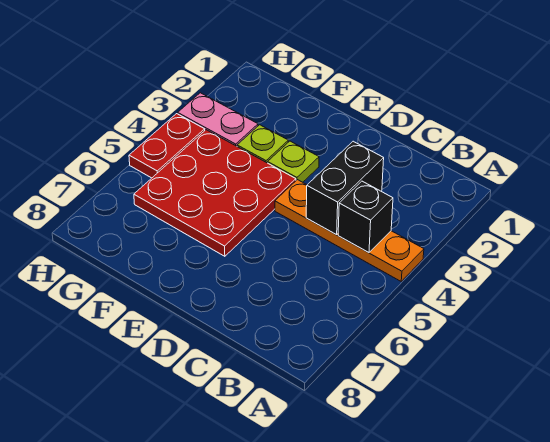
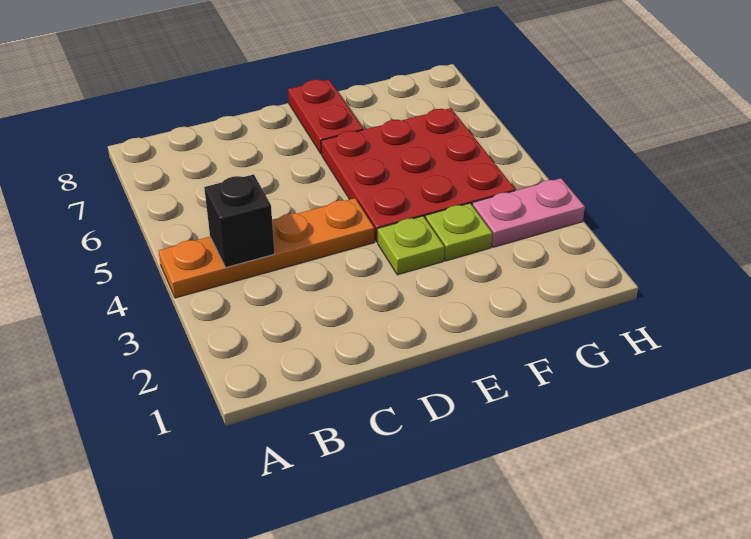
black 1x2 brick [306,141,384,235] -> none
red 1x2 plate [129,114,205,178] -> red 1x2 plate moved to [288,79,363,154]

